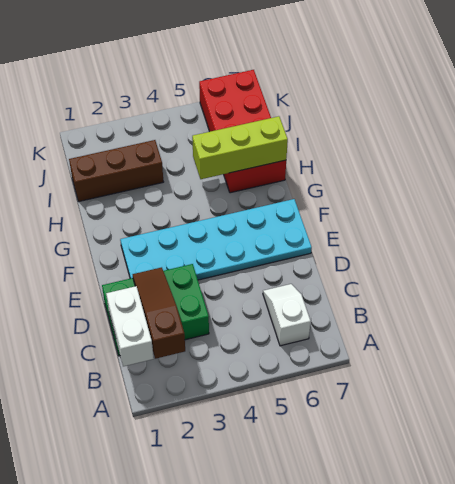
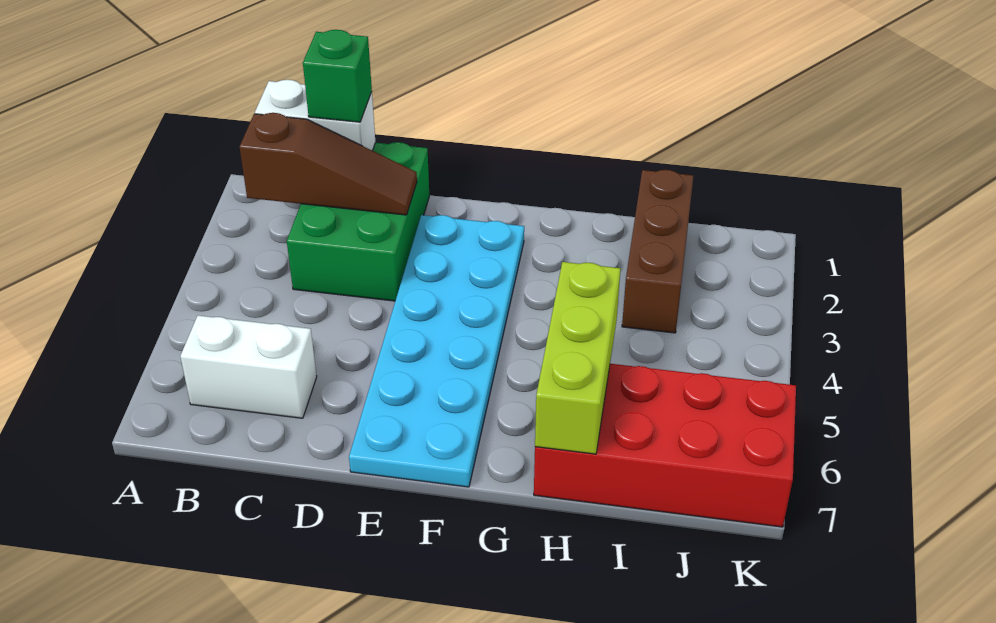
white 1x2 slope [263,284,311,346] -> white 1x2 brick [180,315,317,418]
none -> green 1x1 brick [303,30,372,122]

